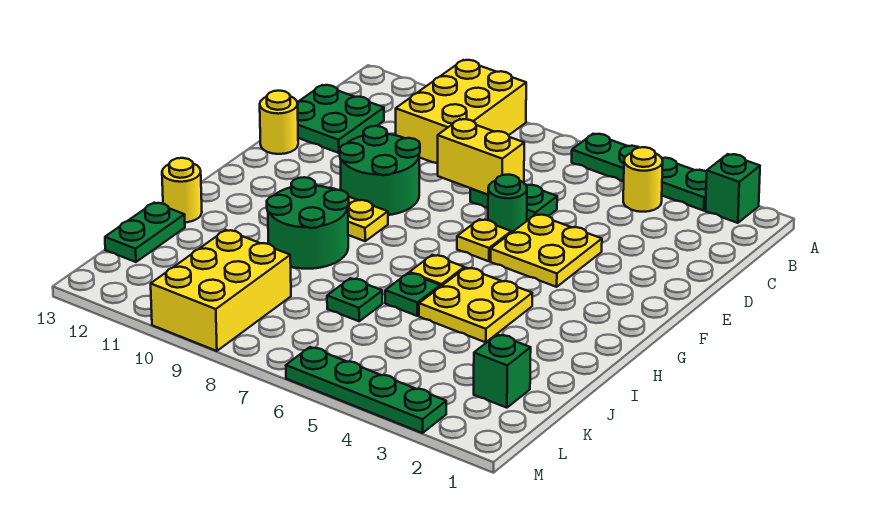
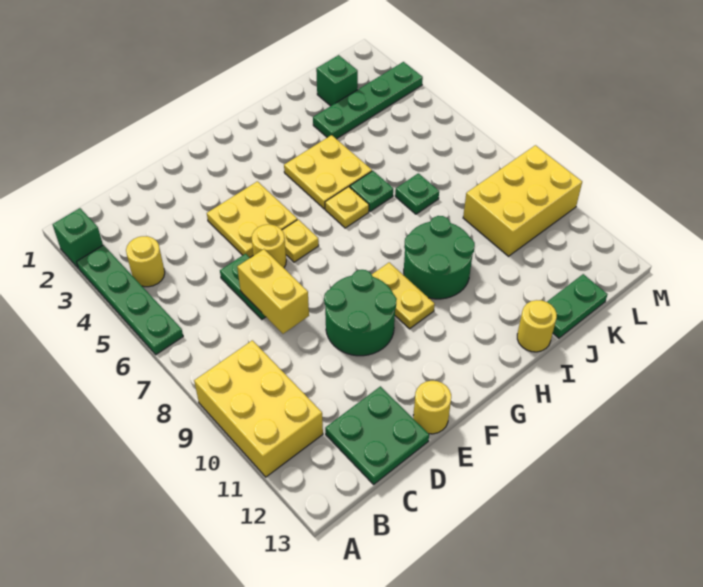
yellow 2x3 brick [396,60,526,163] -> yellow 2x3 brick turned to [194,340,323,477]
green 1x1 round brick [488,174,527,233] -> yellow 1x1 round brick [252,224,286,268]
green 1x4 plate [286,347,446,433] -> green 1x4 plate turned to [313,62,423,139]

